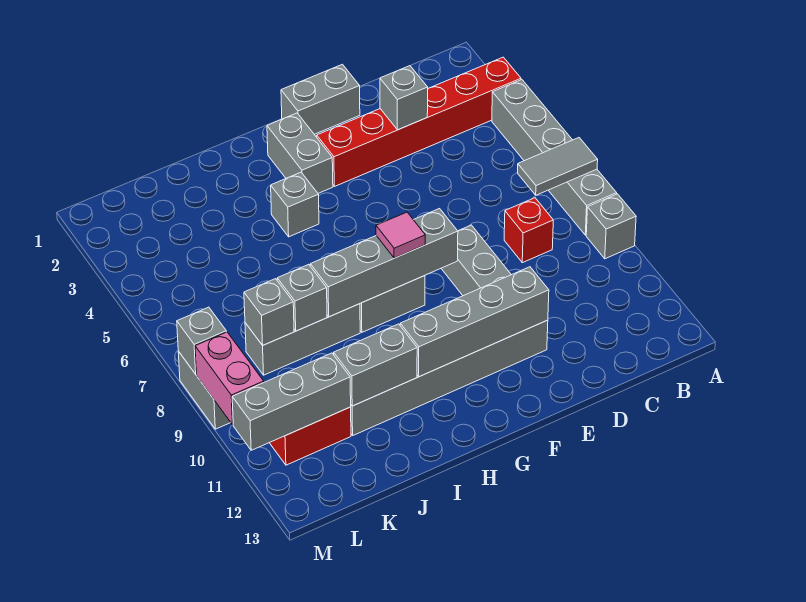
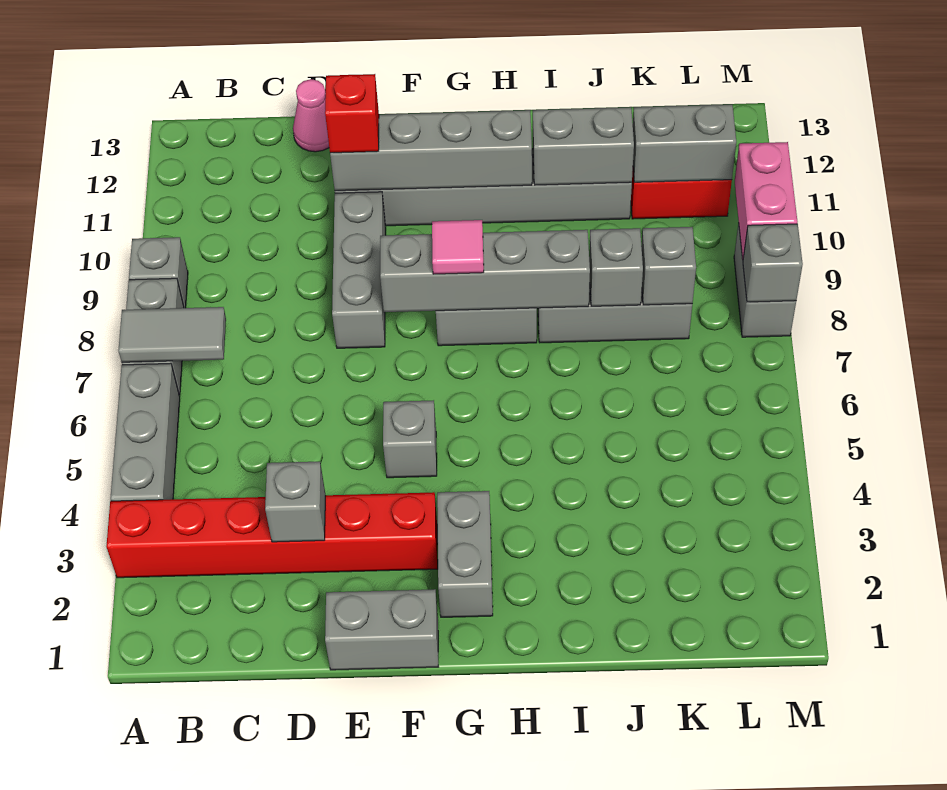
red 1x1 brick [504,198,553,263] -> red 1x1 brick moved to [325,74,379,153]
none -> pink 1x1 cone [293,79,329,152]
grey 1x1 brick [271,172,319,237] -> grey 1x1 brick moved to [383,400,437,478]
grey 1x3 brick [232,353,351,450] -> grey 1x2 brick [633,104,736,182]

